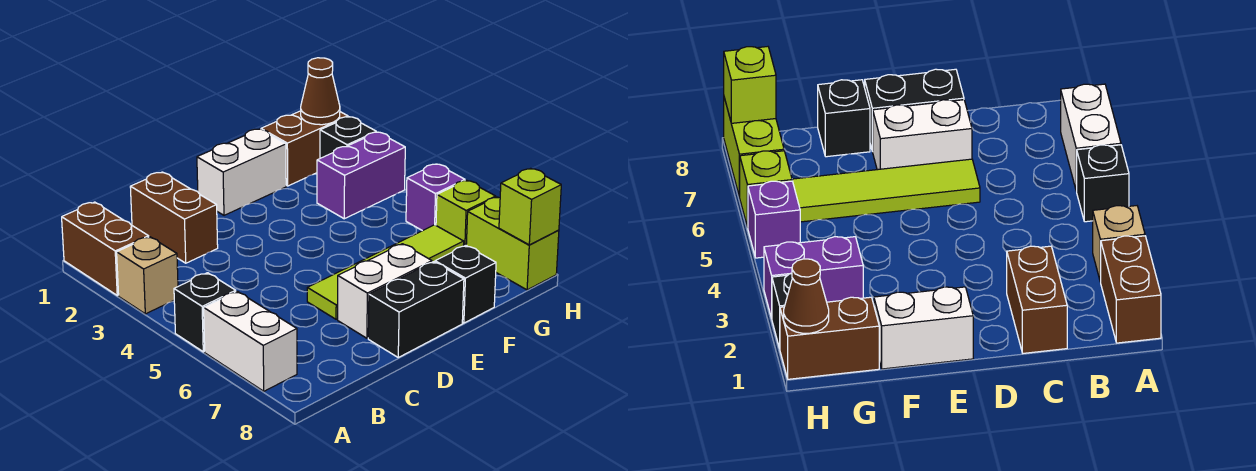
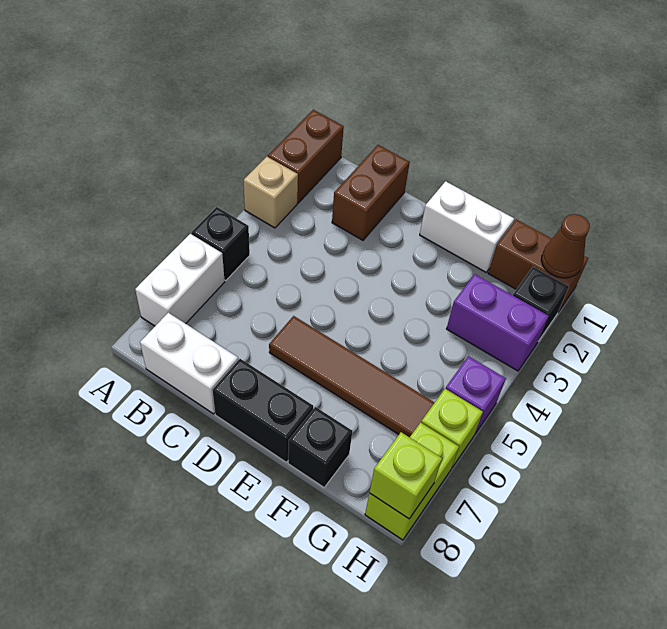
lime 1x4 tile [307,225,464,319] -> brown 1x4 tile [269,316,435,437]
white 1x2 brick [338,244,432,338] -> white 1x2 brick moved to [140,313,238,414]

